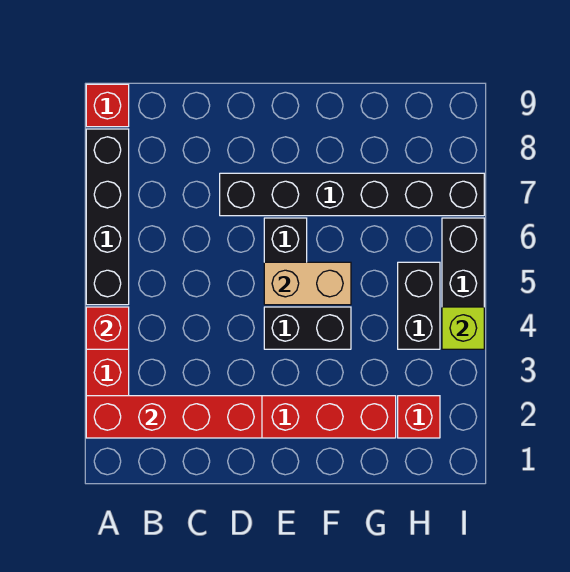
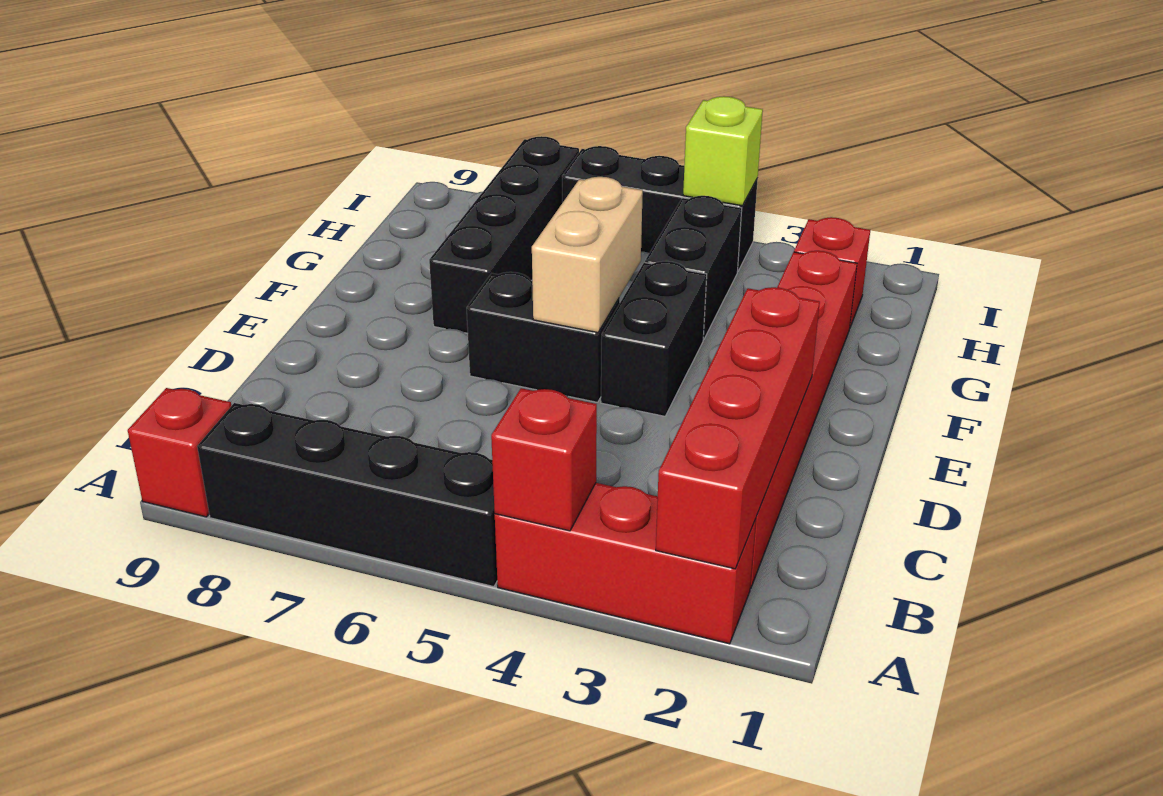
black 1x6 brick [220,173,484,216] -> black 1x4 brick [429,136,579,333]
black 1x2 brick [398,262,440,349] -> black 1x2 brick turned to [645,196,742,340]

